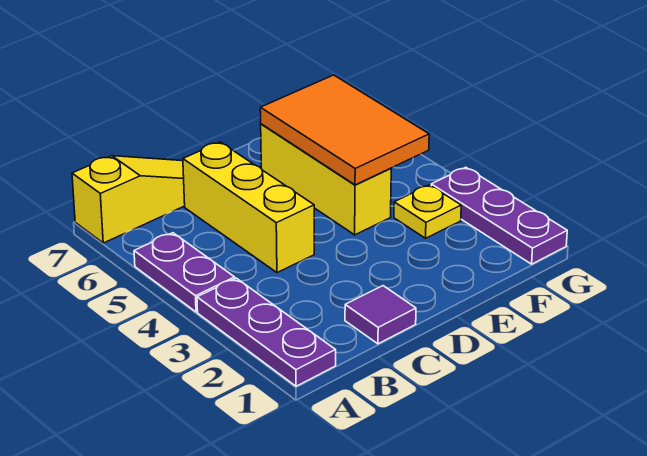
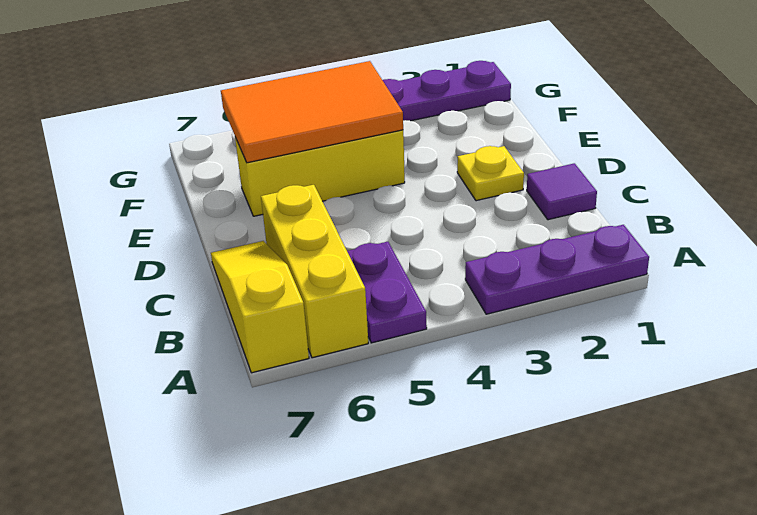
purple 1x2 plate [134,233,235,312] -> purple 1x2 plate turned to [347,242,427,343]
yellow 1x3 brick [183,142,314,273] -> yellow 1x3 brick turned to [261,185,368,358]
yellow 1x1 plate [394,185,461,238] -> yellow 1x1 plate moved to [457,146,524,201]

